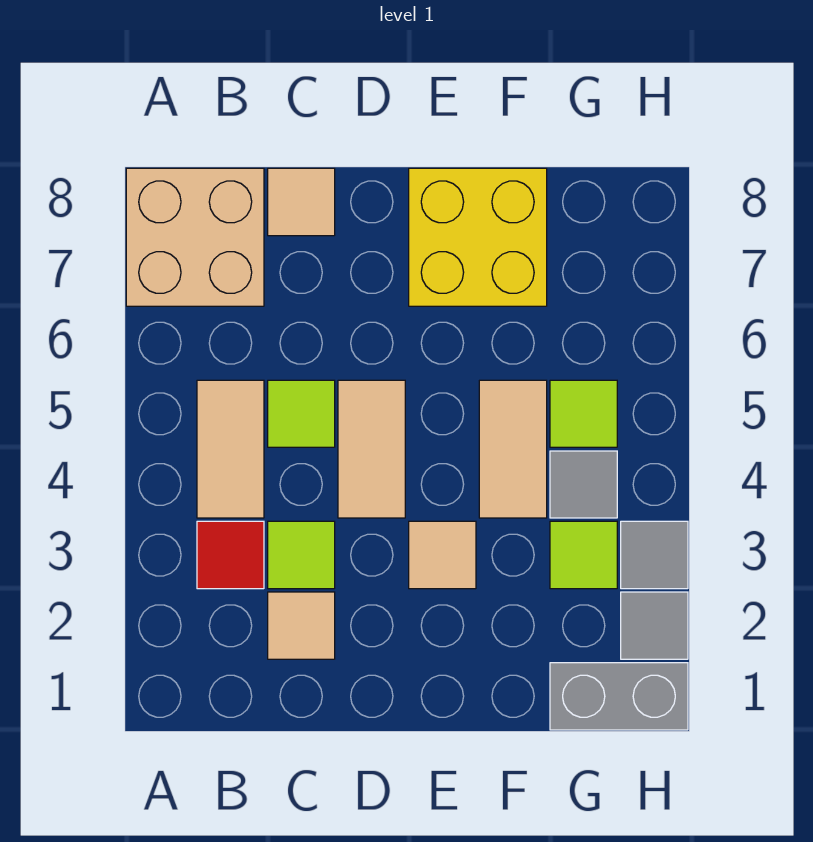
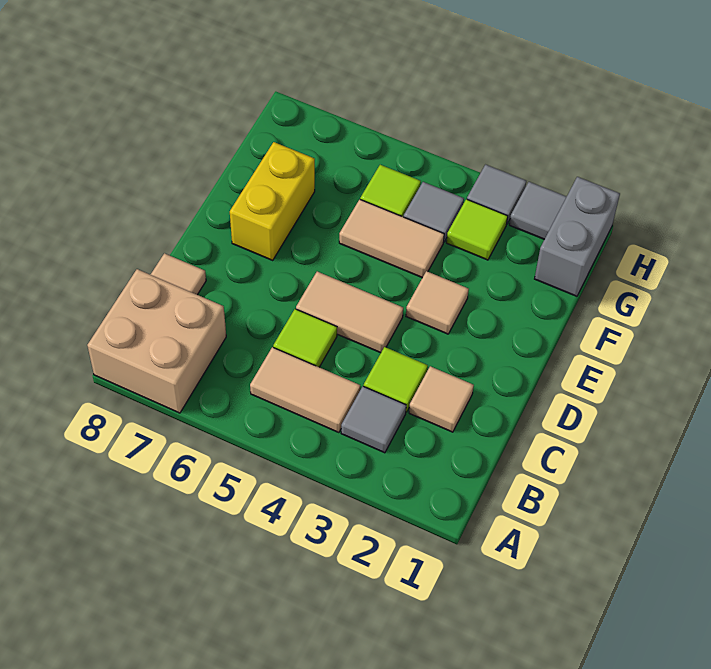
red 1x1 tile [197,521,264,589] -> grey 1x1 tile [341,386,406,453]
yellow 2x2 brick [409,168,547,306] -> yellow 1x2 brick [230,142,315,260]

